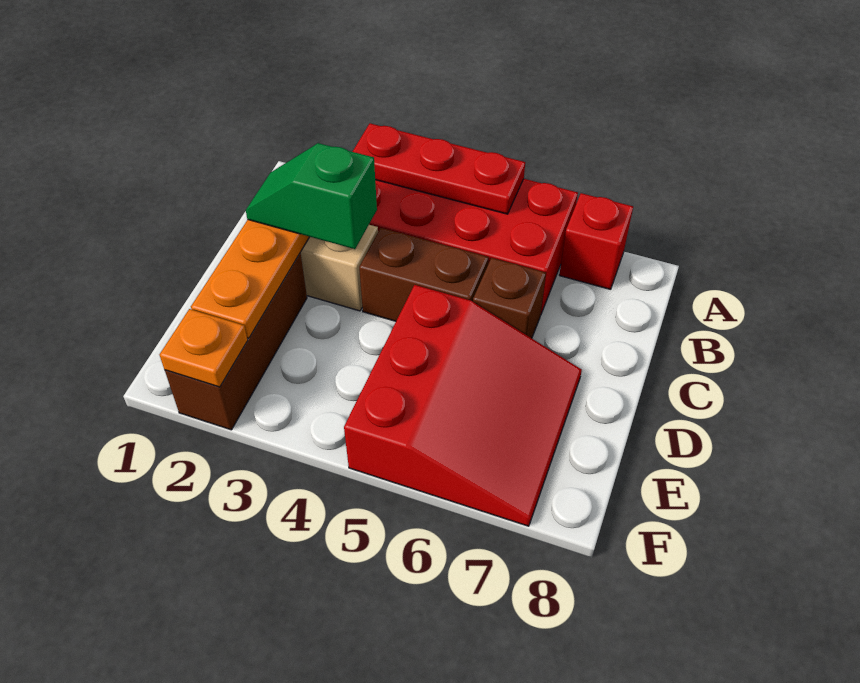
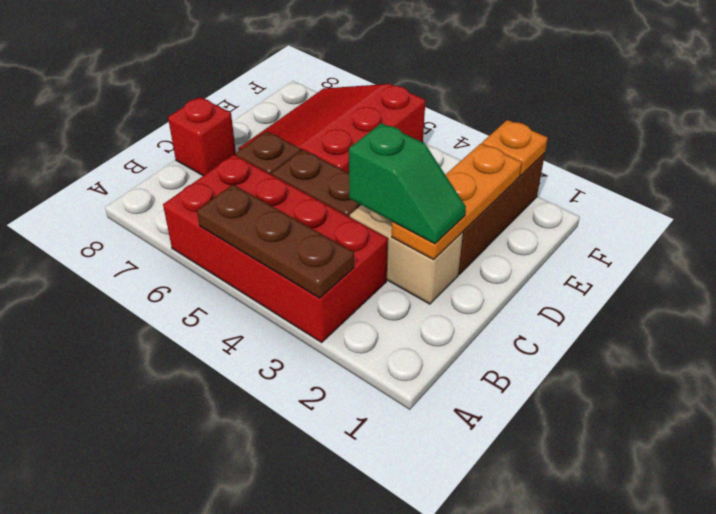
red 1x3 plate [353,123,525,214] -> brown 1x3 plate [197,185,354,298]
red 1x1 brick [559,193,633,289] -> red 1x1 brick moved to [168,97,236,176]

